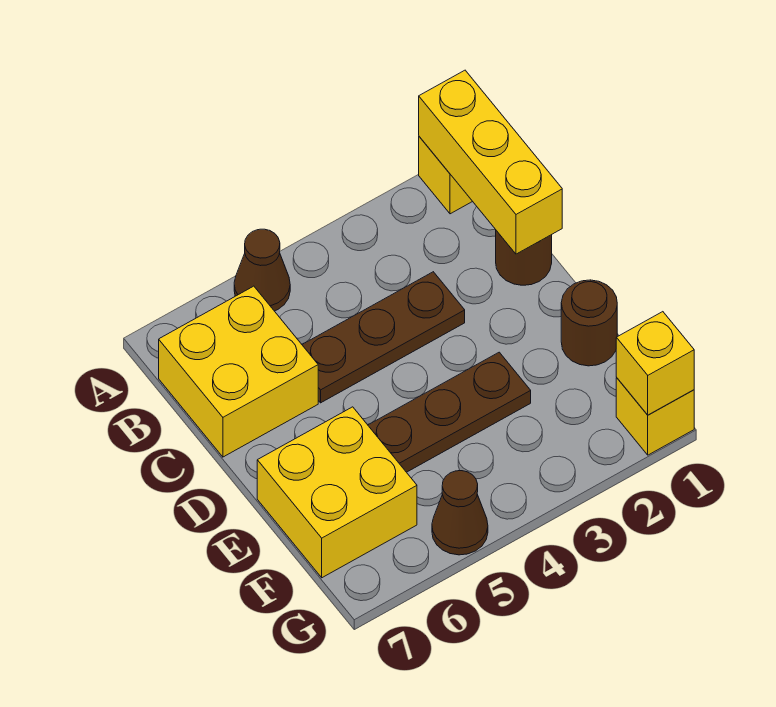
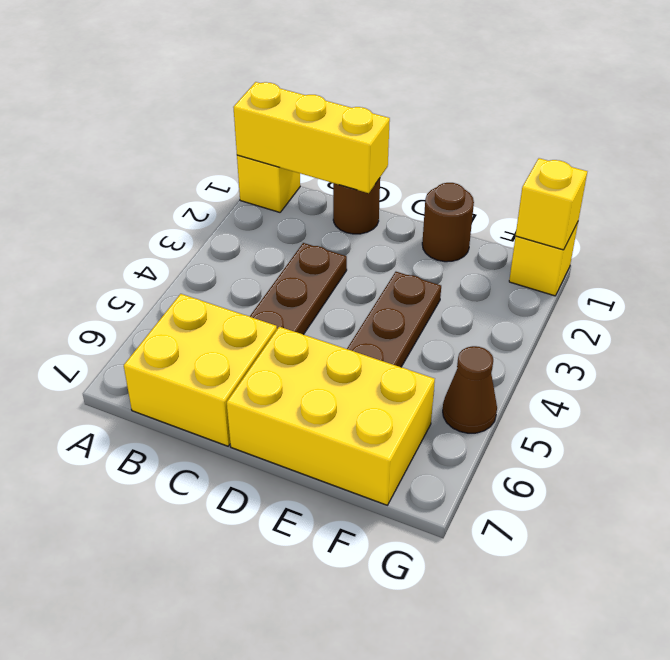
brown 1x1 cone [234,229,290,311] -> none
yellow 2x2 brick [257,407,417,578] -> yellow 2x3 brick [227,327,435,505]

